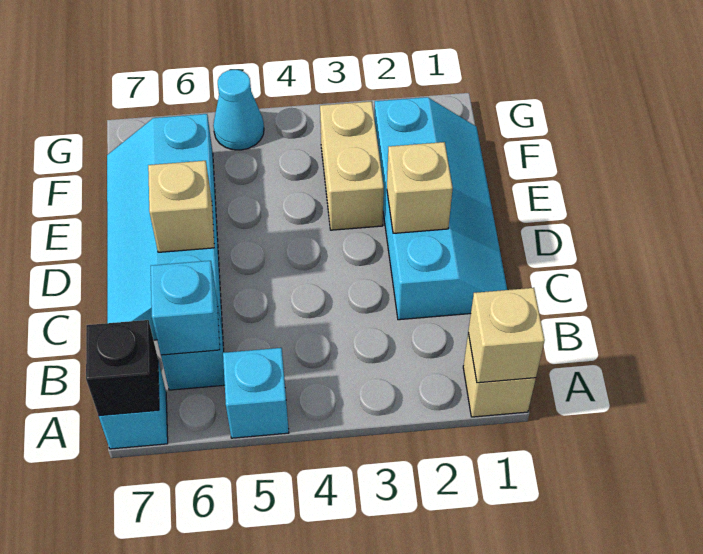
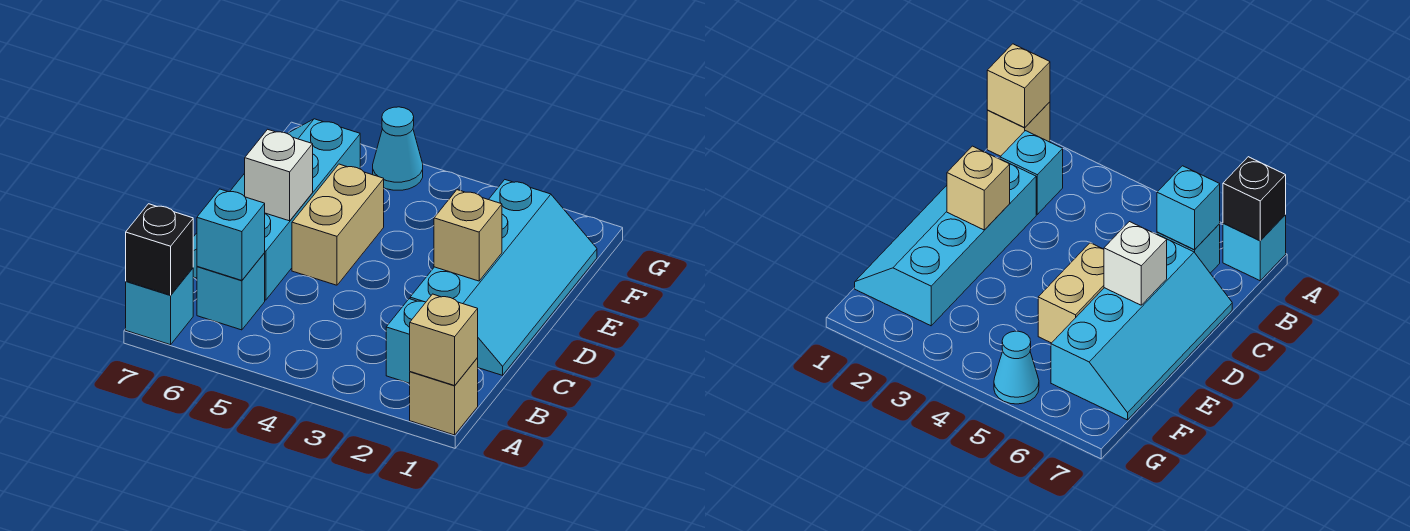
cyan 1x1 brick [223,348,289,438] -> cyan 1x1 brick moved to [386,299,426,383]
tan 1x1 brick [148,161,214,252] -> white 1x1 brick [245,129,313,221]
tan 1x2 brick [320,101,384,230] -> tan 1x2 brick moved to [292,164,384,285]

